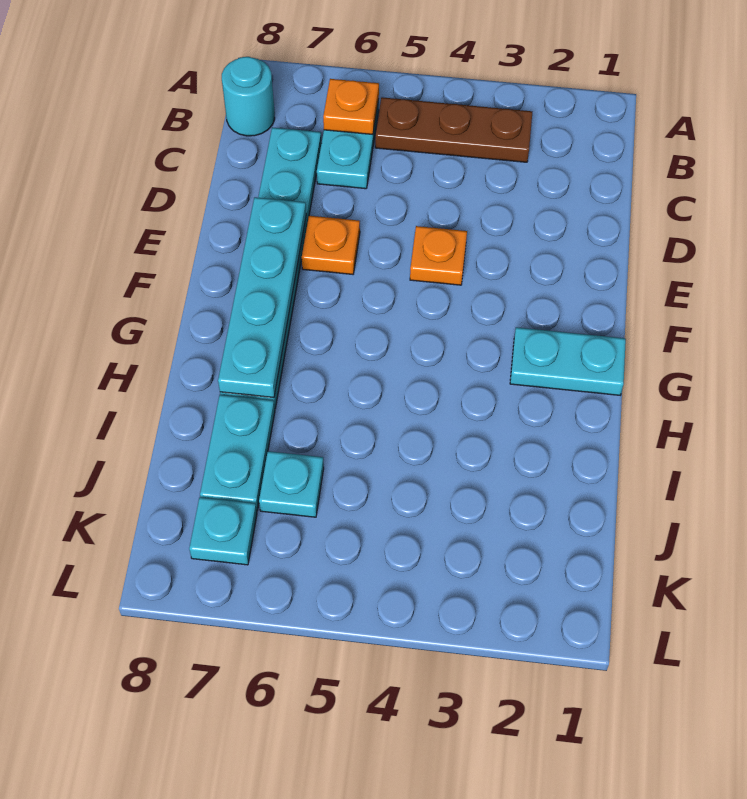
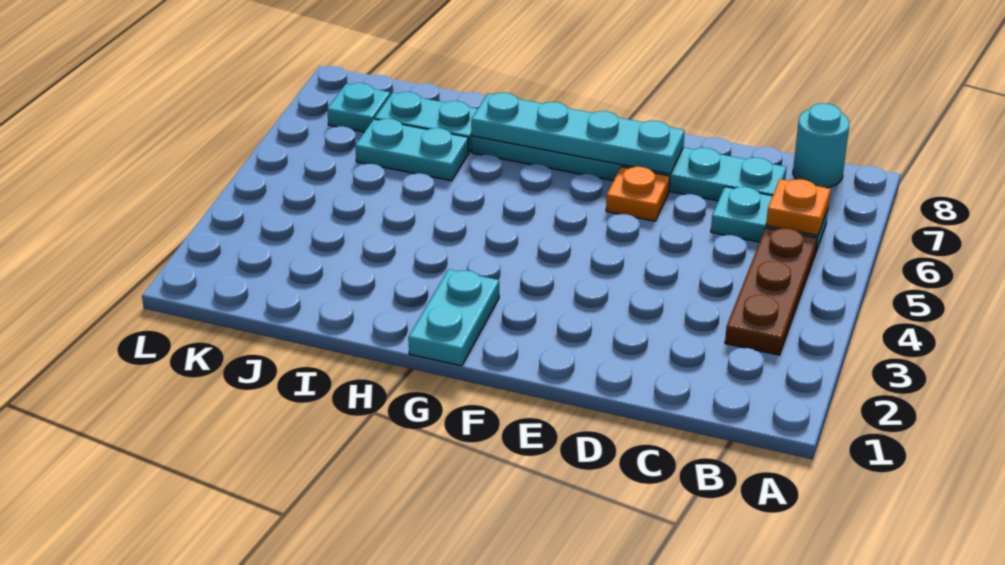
orange 1x1 plate [410,226,467,285] -> none
cyan 1x1 plate [259,451,324,517] -> cyan 1x2 plate [355,119,469,181]

